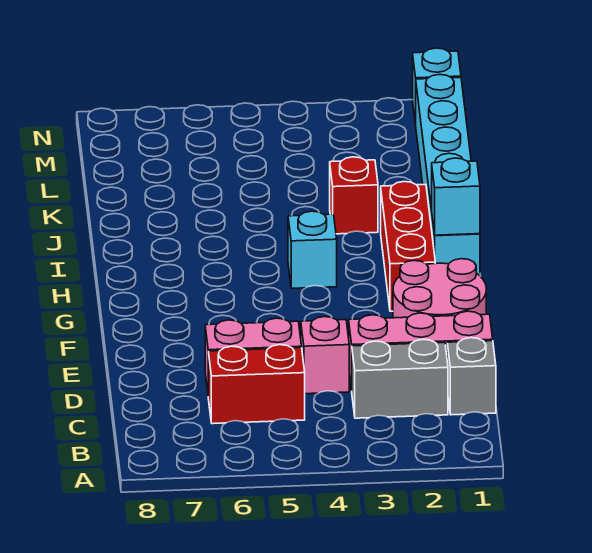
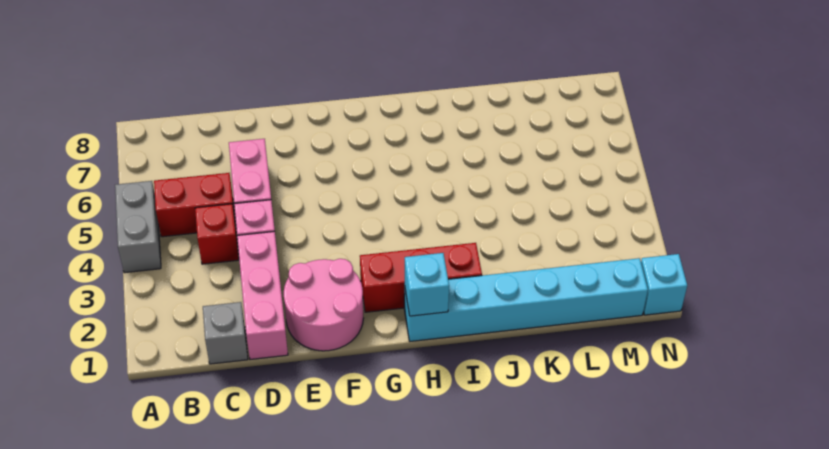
grey 1x2 brick [352,339,448,418] -> grey 1x2 brick moved to [115,181,161,273]
red 1x2 brick [208,345,305,424] -> red 1x2 brick turned to [154,173,235,237]
cyan 1x1 brick [288,211,337,288] -> none
red 1x1 brick [330,157,378,234] -> red 1x1 brick moved to [195,204,239,264]

